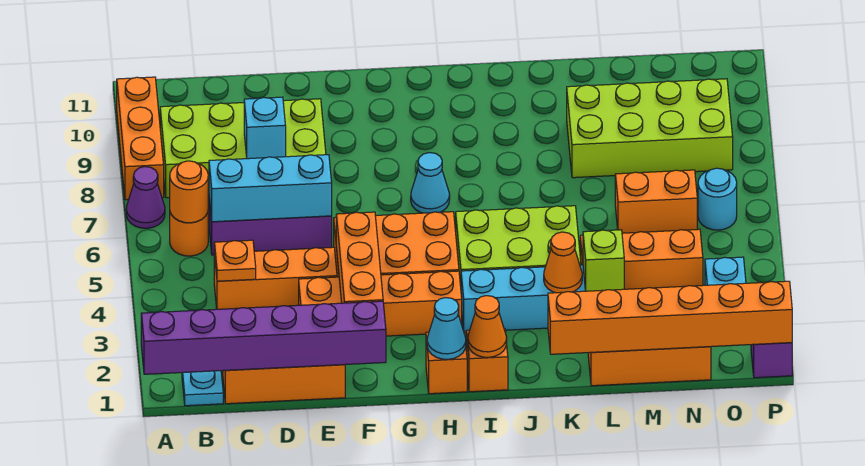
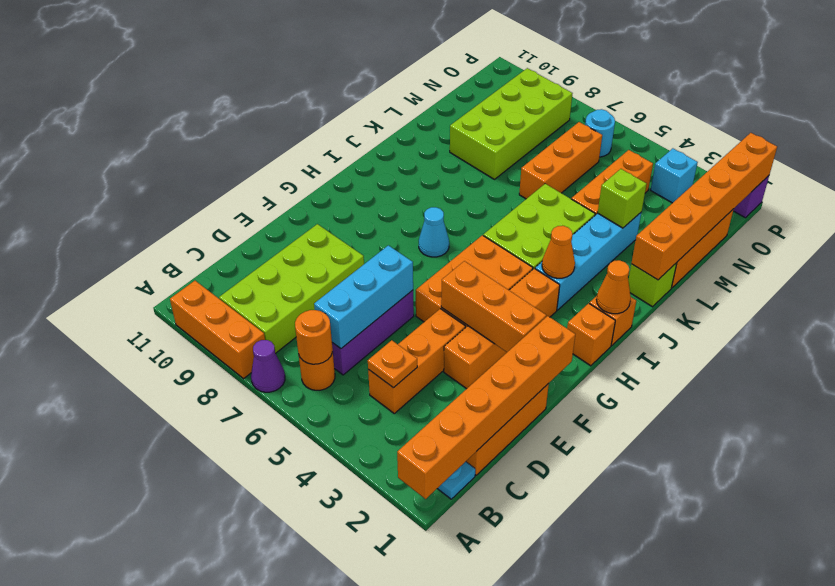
purple 1x6 brick [141,301,386,374] -> orange 1x6 brick [397,316,575,499]
cyan 1x1 brick [244,97,286,159] -> none
cyan 1x1 cone [427,298,466,359] -> none
none -> lime 1x1 brick [628,263,677,307]
orange 1x1 cone [544,232,582,293] -> orange 1x1 cone moved to [542,226,575,278]
orange 1x2 brick [615,170,697,233] -> orange 1x3 brick [519,122,602,199]

